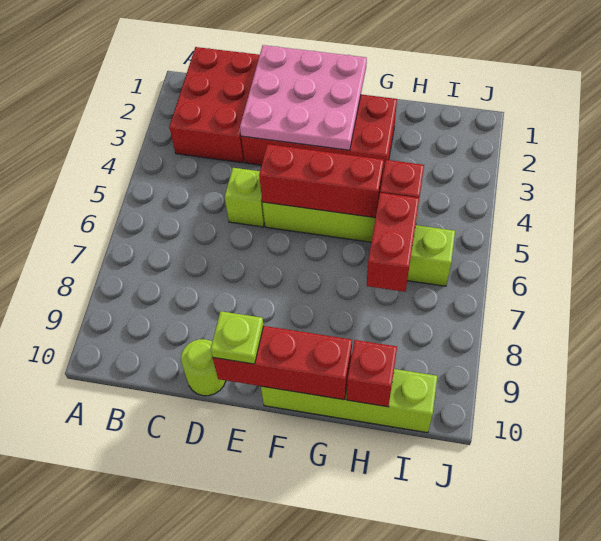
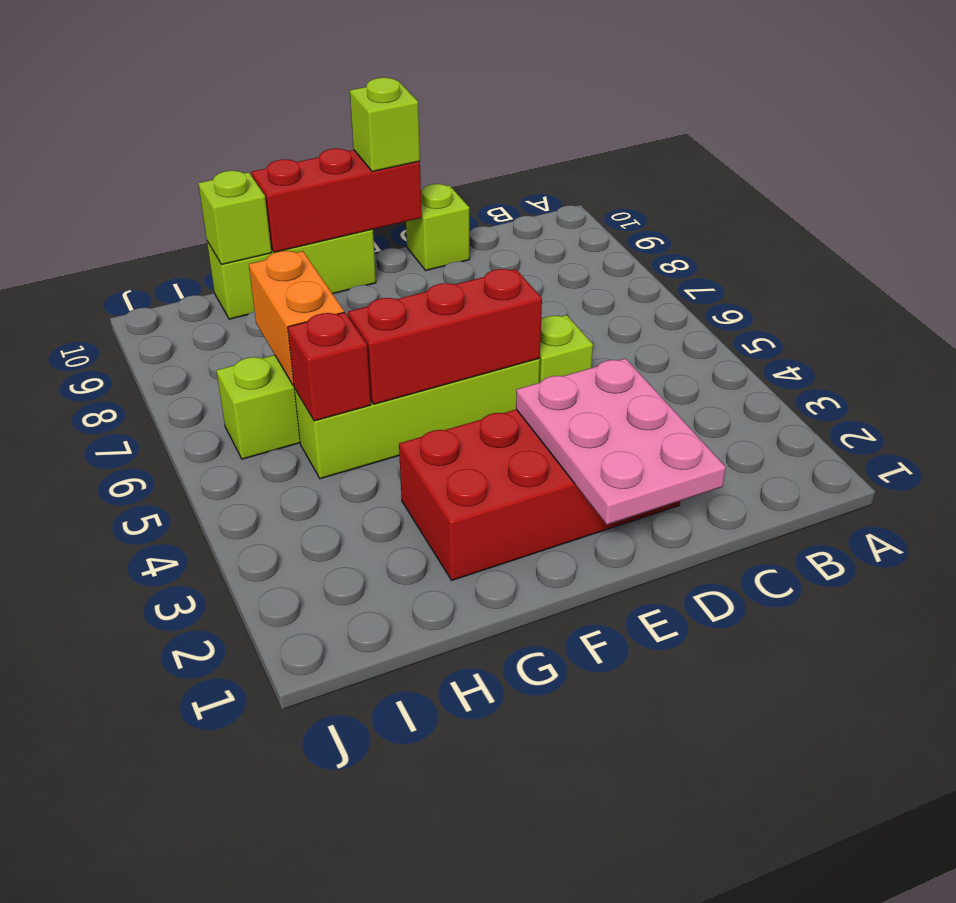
red 2x3 brick [169,47,260,163] -> none
pink 3x3 plate [240,45,367,150] -> pink 2x3 plate [516,358,726,525]
lime 1x1 round brick [181,339,226,396] -> lime 1x1 brick [406,184,470,270]
lime 1x1 plate [210,311,264,364] -> lime 1x1 brick [350,78,420,172]
lime 1x4 brick [261,369,437,433] -> lime 1x3 brick [207,229,376,319]
red 1x2 brick [367,193,419,292] -> orange 1x2 brick [249,251,344,386]
red 1x1 brick [347,340,397,407] -> lime 1x1 brick [198,171,272,265]

